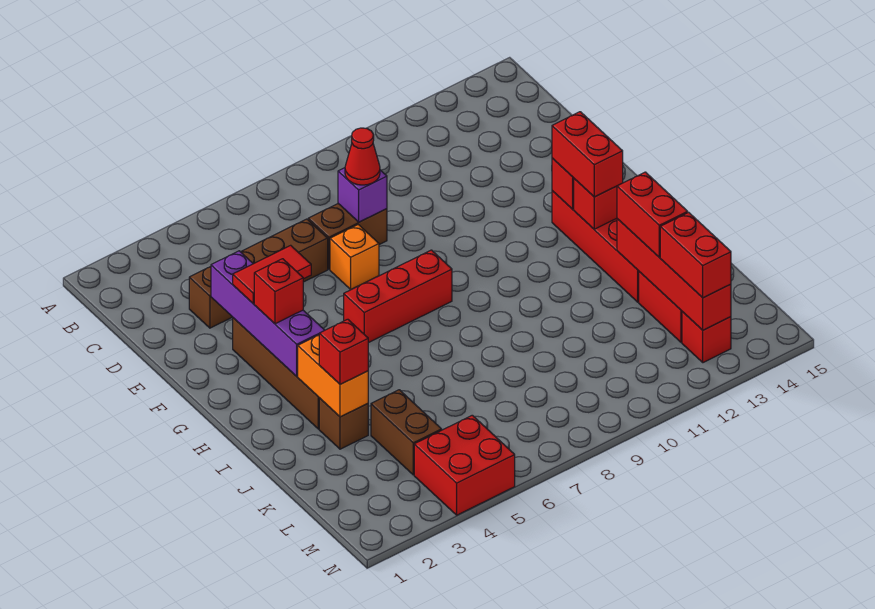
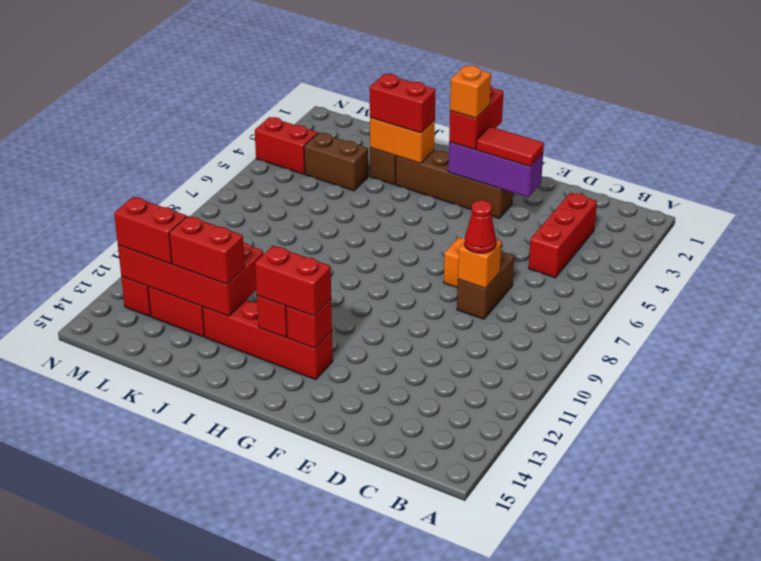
brown 1x4 brick [189,219,328,328] -> none
purple 1x1 brick [338,168,387,222] -> orange 1x1 brick [458,239,501,289]
purple 1x4 brick [211,251,325,376] -> purple 1x3 brick [448,142,543,197]
red 1x2 tile [233,245,311,304] -> red 1x2 tile turned to [476,126,544,167]
red 1x1 brick [254,259,303,324] -> red 1x2 brick [449,86,504,150]
none -> orange 1x1 brick [450,65,491,118]
red 1x3 brick [344,250,452,343] -> red 1x3 brick moved to [529,193,597,278]
red 1x1 brick [319,319,368,384] -> red 1x2 brick [370,74,436,133]
red 1x4 brick [617,219,731,330] -> red 2x4 brick [118,243,263,316]
red 2x2 brick [414,415,515,515] -> red 1x2 brick [255,117,318,174]

